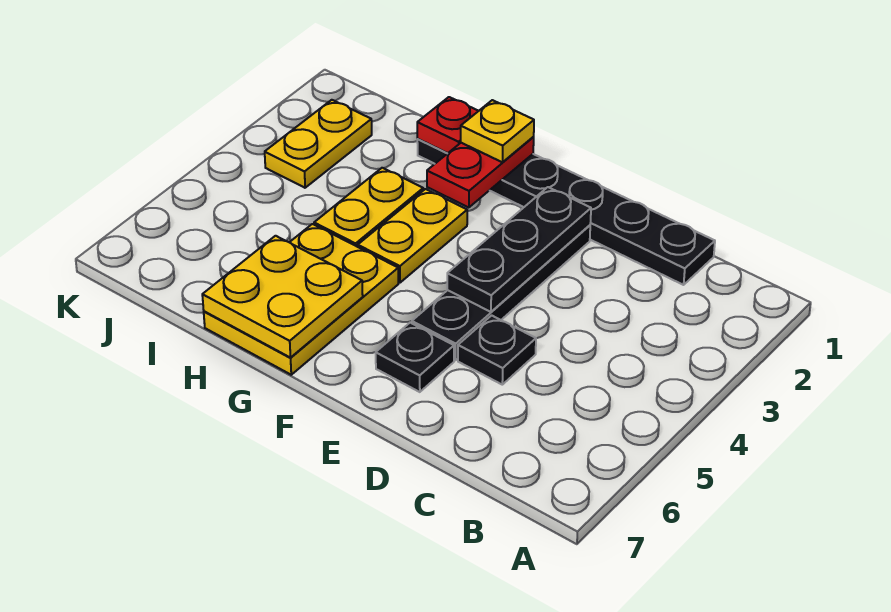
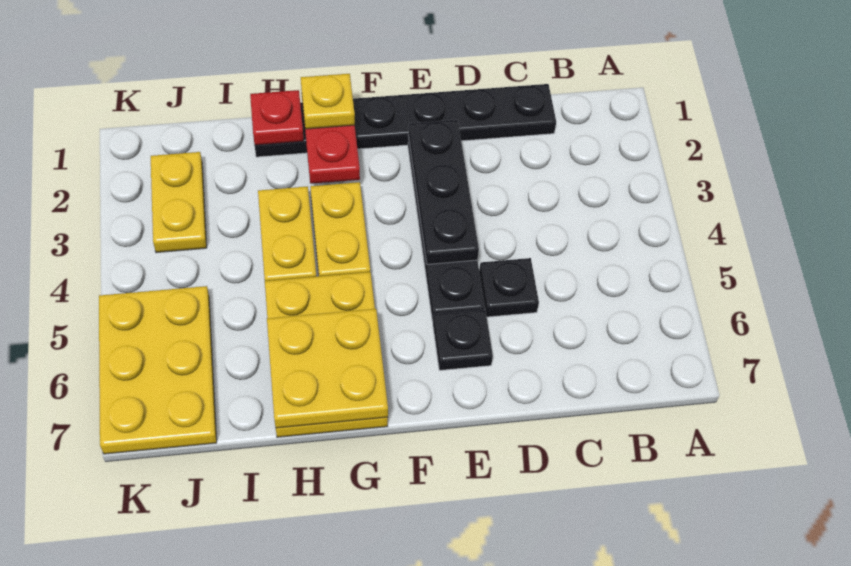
none -> yellow 2x3 plate [99,286,217,454]

